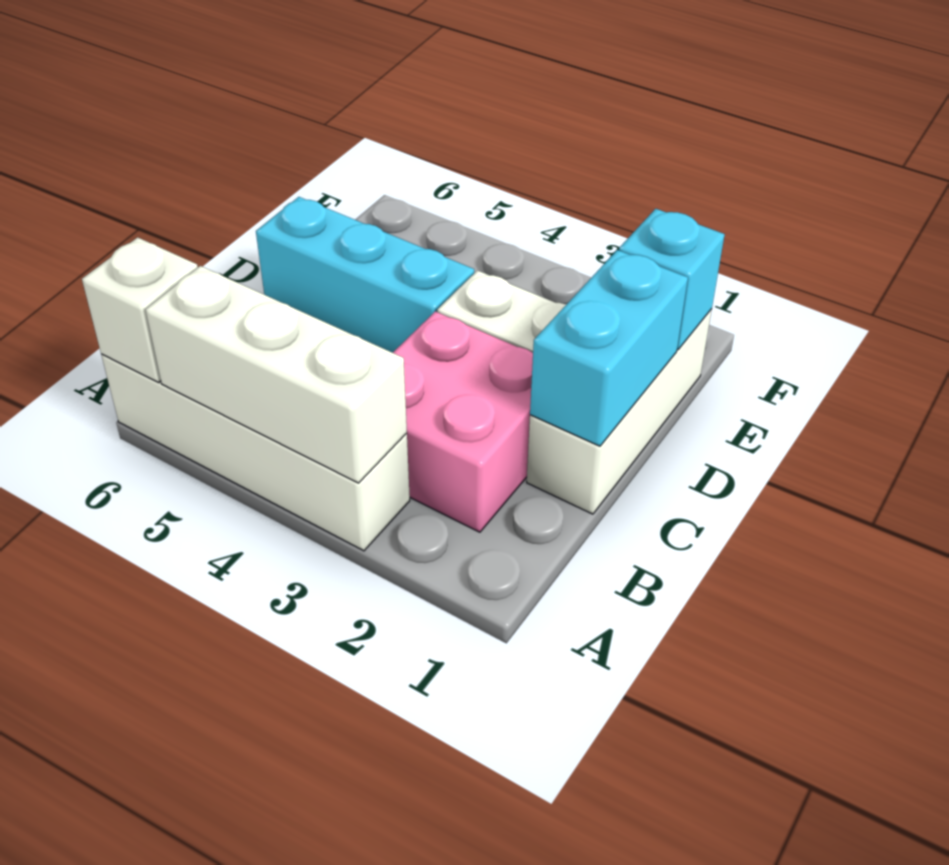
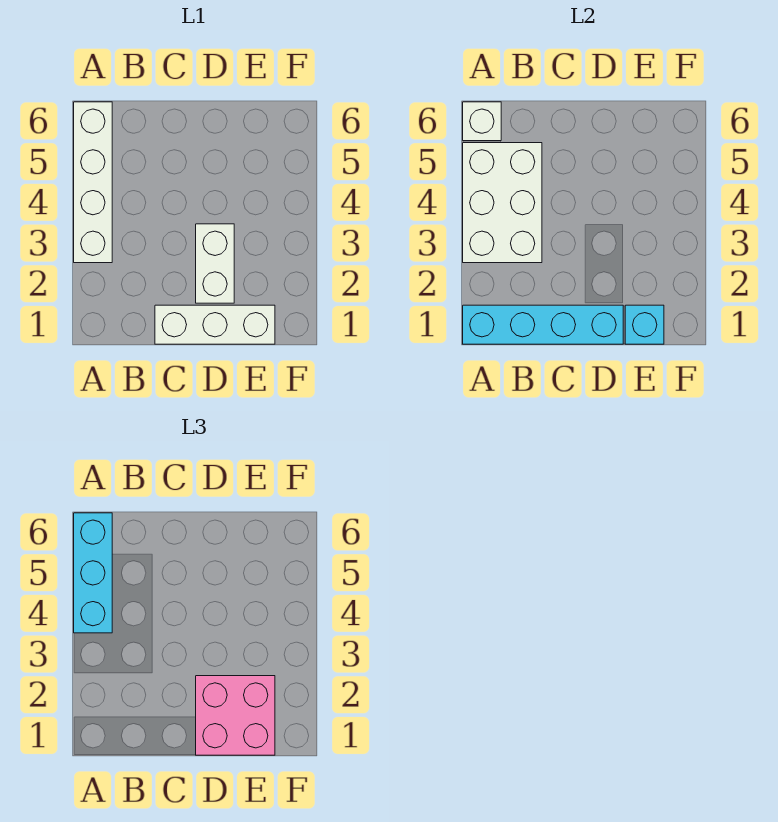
white 1x3 brick [145,266,407,483] -> white 2x3 brick [463,143,542,263]
pink 2x2 brick [393,311,533,532] -> pink 2x2 brick moved to [196,676,275,755]
cyan 1x2 brick [530,250,688,446] -> cyan 1x4 brick [463,305,623,344]
cyan 1x3 brick [256,197,474,353] -> cyan 1x3 brick moved to [74,513,112,633]

